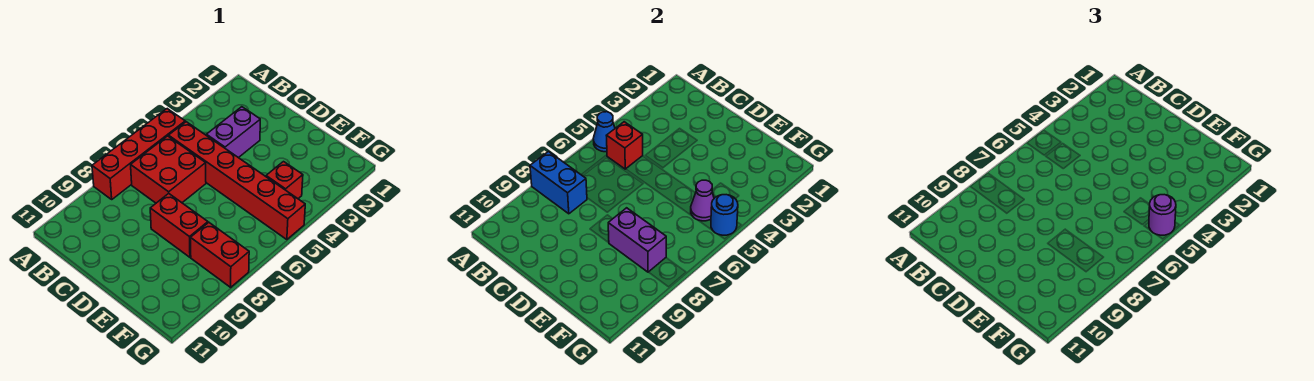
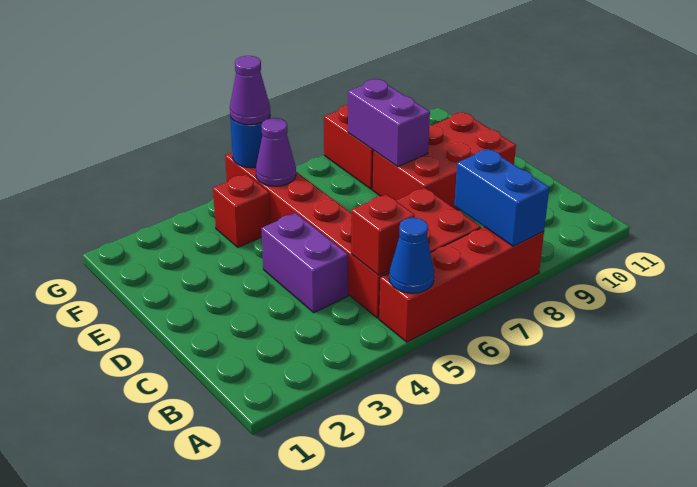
purple 1x2 brick [206,107,260,158] -> purple 1x2 brick turned to [261,213,348,313]
red 1x2 brick [150,193,208,257] -> red 2x3 brick [372,113,516,210]
purple 1x1 round brick [1149,195,1176,235] -> purple 1x1 cone [230,56,270,125]

